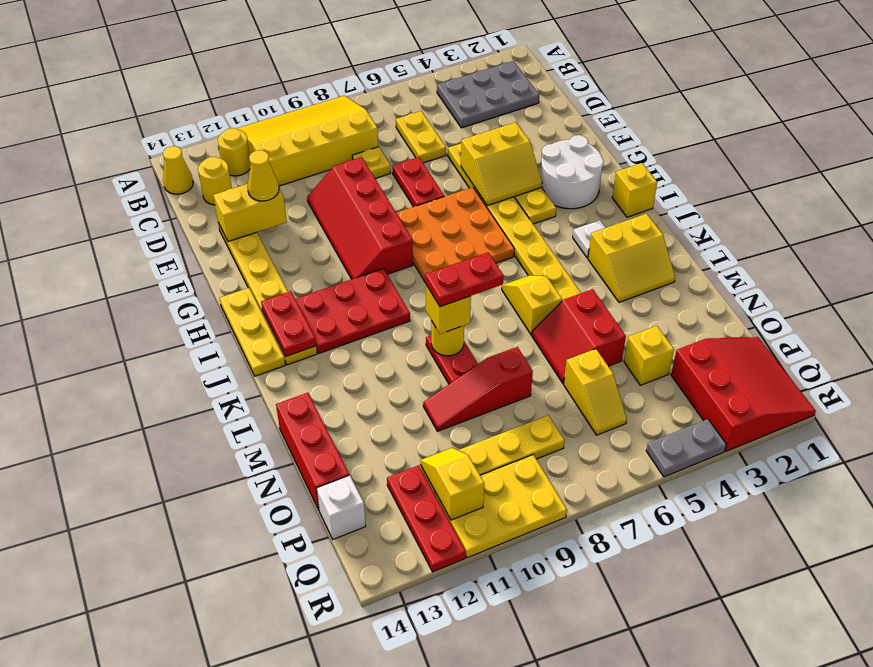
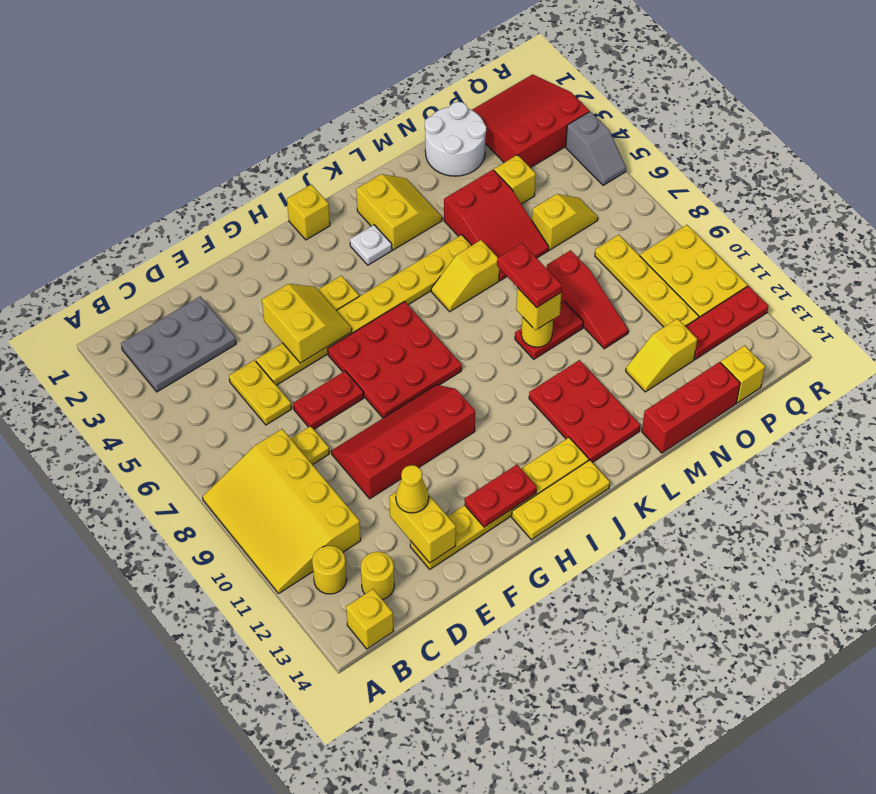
grey 2x3 plate [437,61,539,128] -> grey 2x3 plate turned to [121,296,236,392]
yellow 1x1 cone [163,146,193,194] -> yellow 1x1 brick [346,589,393,649]
yellow 1x2 plate [396,111,446,163] -> yellow 1x2 plate turned to [229,360,291,425]
red 2x4 slope [307,157,413,279] -> red 2x4 slope turned to [331,385,475,499]
white 2x2 round brick [540,135,603,209] -> white 2x2 round brick moved to [425,102,486,176]
orange 3x3 plate [397,187,514,283] -> red 3x3 plate [328,302,462,418]
red 2x3 plate [295,268,410,353] -> red 2x3 plate moved to [529,360,640,463]
red 1x2 plate [261,291,316,356] -> red 1x2 plate moved to [465,465,537,527]
red 2x2 slope [532,289,626,384] -> red 2x3 slope [444,170,549,281]
yellow 1x2 slope [420,448,484,520] -> yellow 1x2 slope moved to [626,319,697,392]
white 1x1 brick [316,475,366,539] -> yellow 1x1 brick [721,345,765,403]
grey 1x2 plate [646,419,726,477] -> grey 1x2 slope [566,112,626,185]

